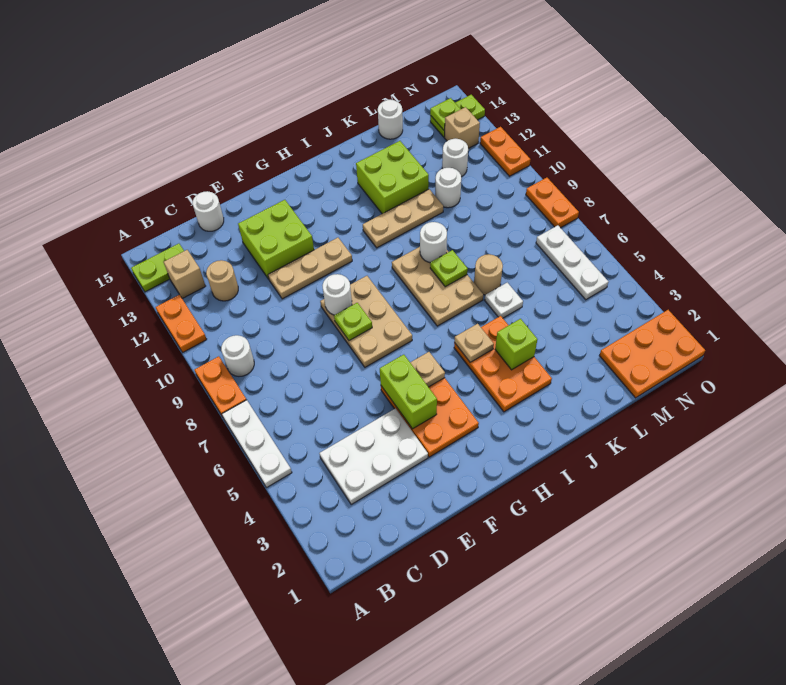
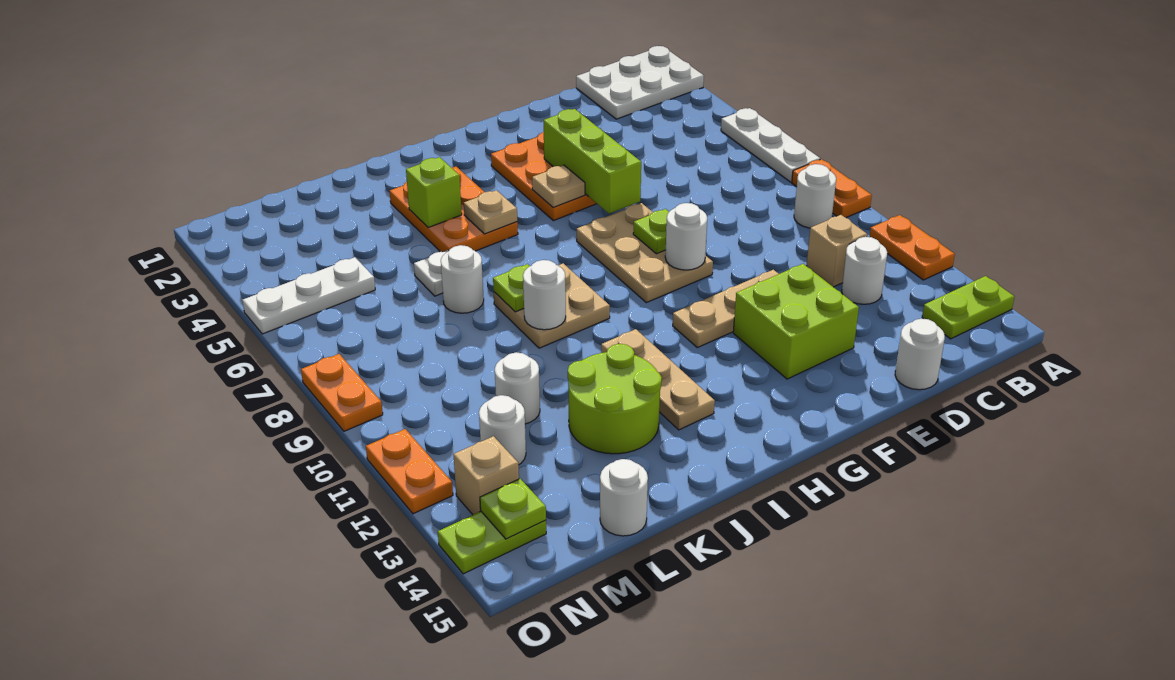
tan 1x1 brick [164,250,205,299] -> tan 1x1 brick moved to [807,215,867,287]
white 2x3 plate [319,408,428,504] -> white 2x3 plate moved to [576,46,704,119]
tan 1x1 round brick [206,260,238,301] -> white 1x1 round brick [842,237,887,304]
lime 1x2 brick [380,355,437,429] -> lime 1x3 brick [543,109,641,214]
tan 2x3 plate [392,247,483,326] -> tan 2x2 plate [494,263,610,348]
tan 1x3 plate [363,189,443,248] -> tan 1x3 plate turned to [601,329,715,430]
lime 2x2 brick [356,141,429,214] -> lime 2x2 round brick [568,344,662,454]
tan 1x1 round brick [474,254,503,295] -> white 1x1 round brick [441,245,484,313]
orange 2x3 plate [599,310,705,398] -> none
white 1x3 plate [536,225,609,300] -> white 1x3 plate turned to [242,257,375,334]

